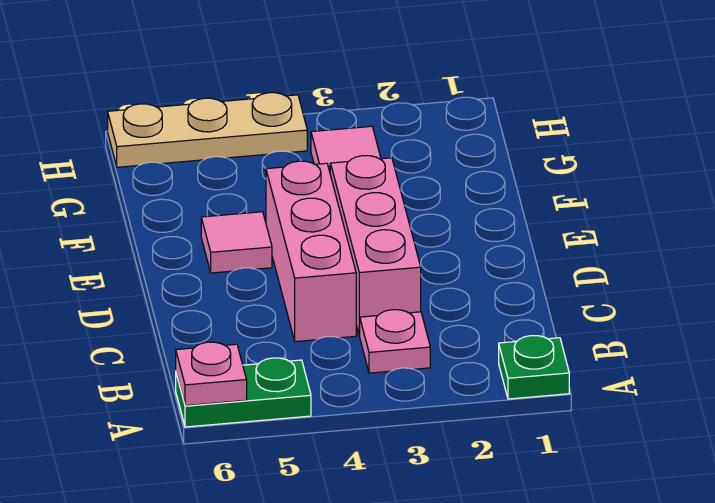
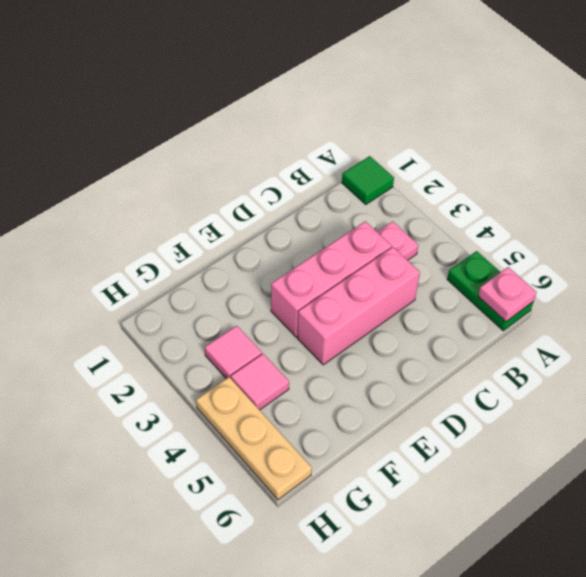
green 1x1 plate [499,336,569,399] -> green 1x1 tile [342,156,394,204]
pink 1x1 tile [201,212,272,273] -> pink 1x1 tile moved to [231,354,289,410]

